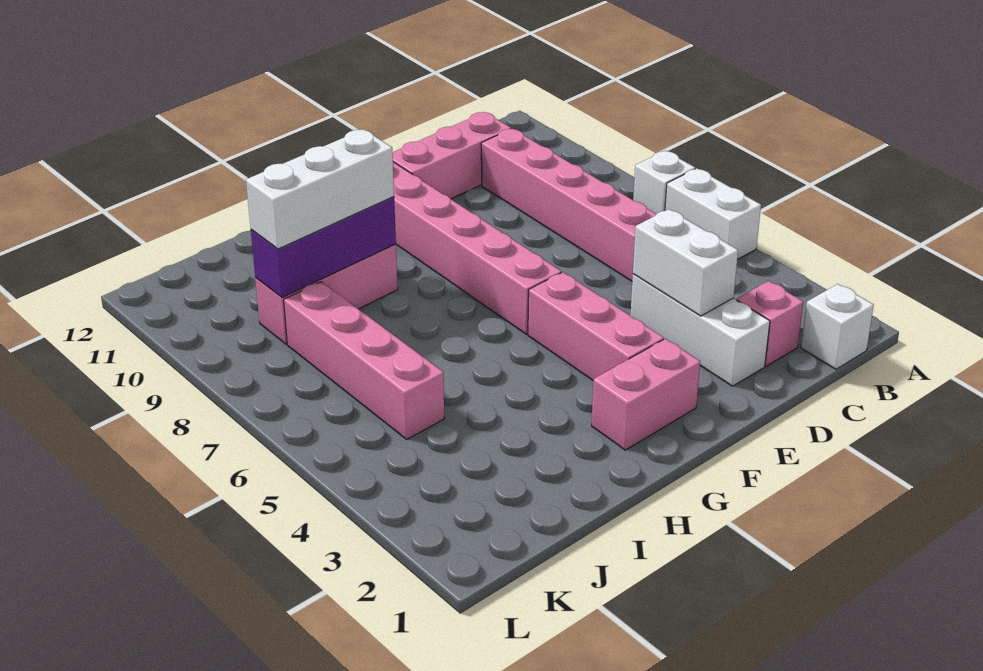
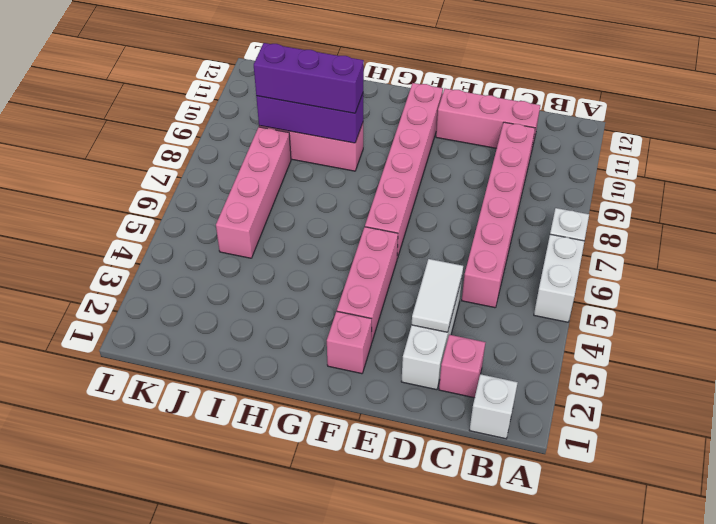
white 1x2 brick [633,209,738,316] -> white 1x2 tile [412,259,463,332]
pink 1x2 brick [592,339,700,450] -> pink 1x1 brick [327,311,372,374]
white 1x3 brick [246,129,394,249] -> purple 1x3 brick [254,43,364,113]

